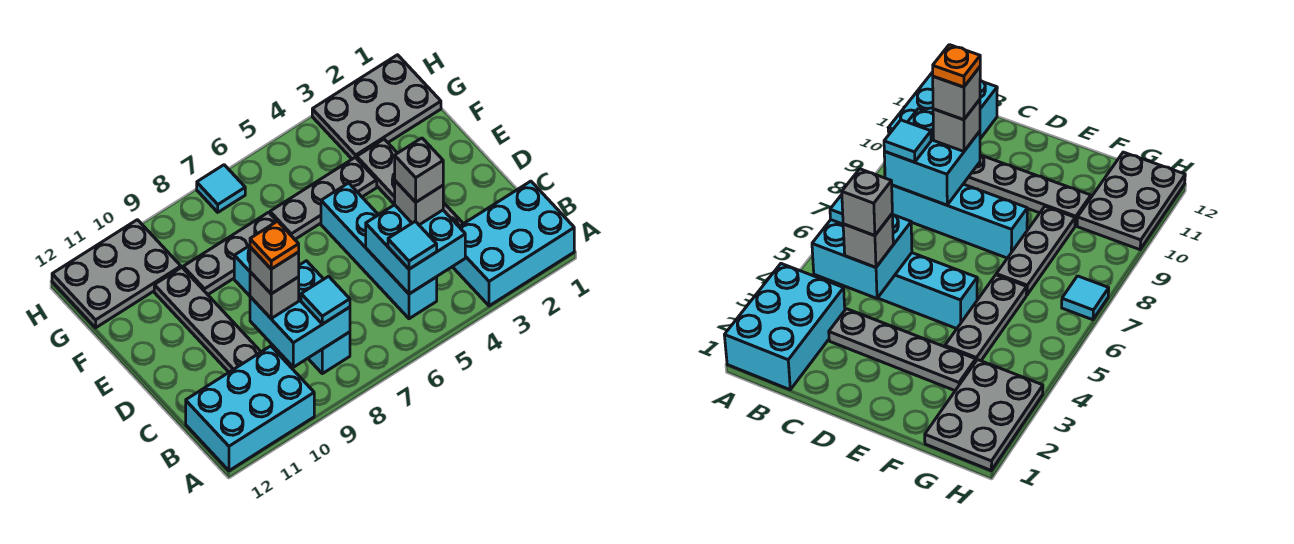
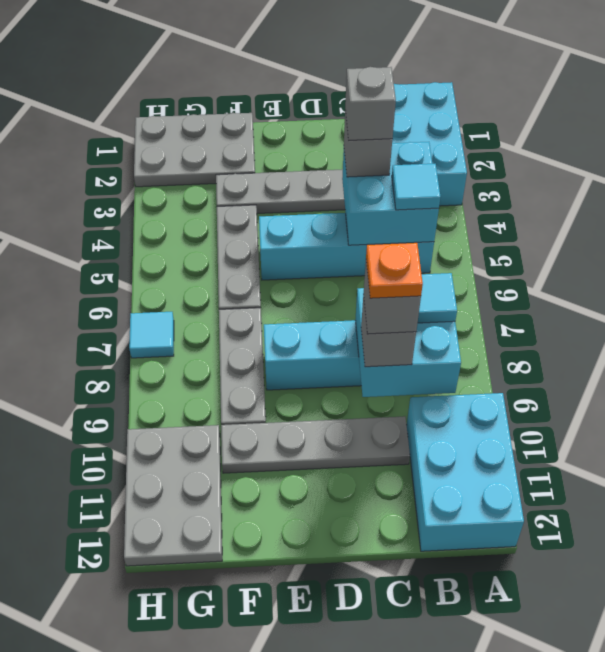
grey 2x3 plate [312,55,441,159] -> grey 2x3 plate turned to [134,113,255,187]

